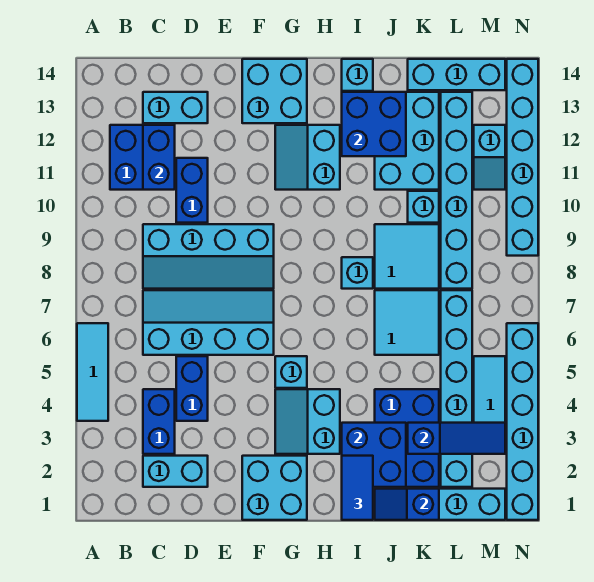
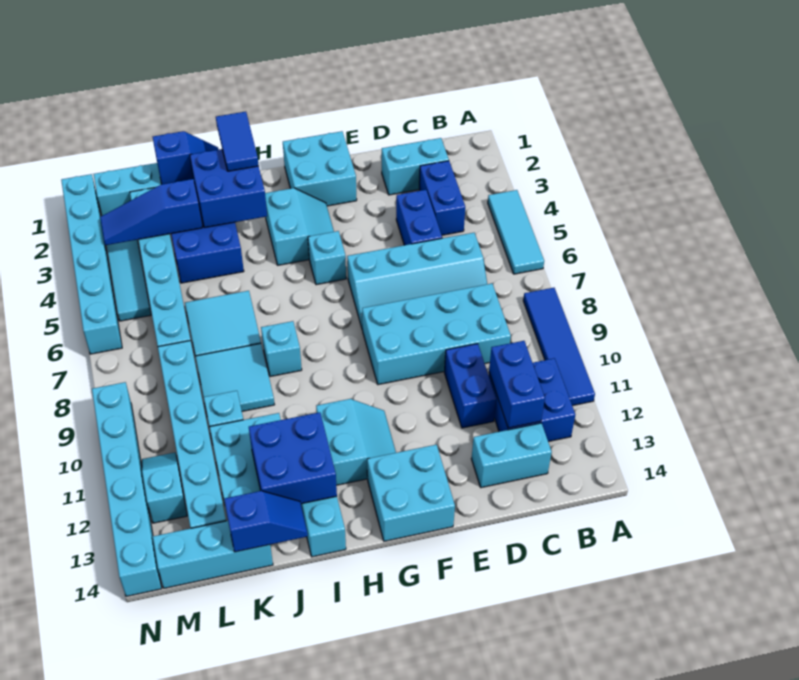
none -> blue 1x4 tile [523,288,595,406]
cyan 2x4 slope [143,224,274,289] -> cyan 2x4 brick [362,284,511,385]
none -> blue 1x2 slope [224,491,308,552]

